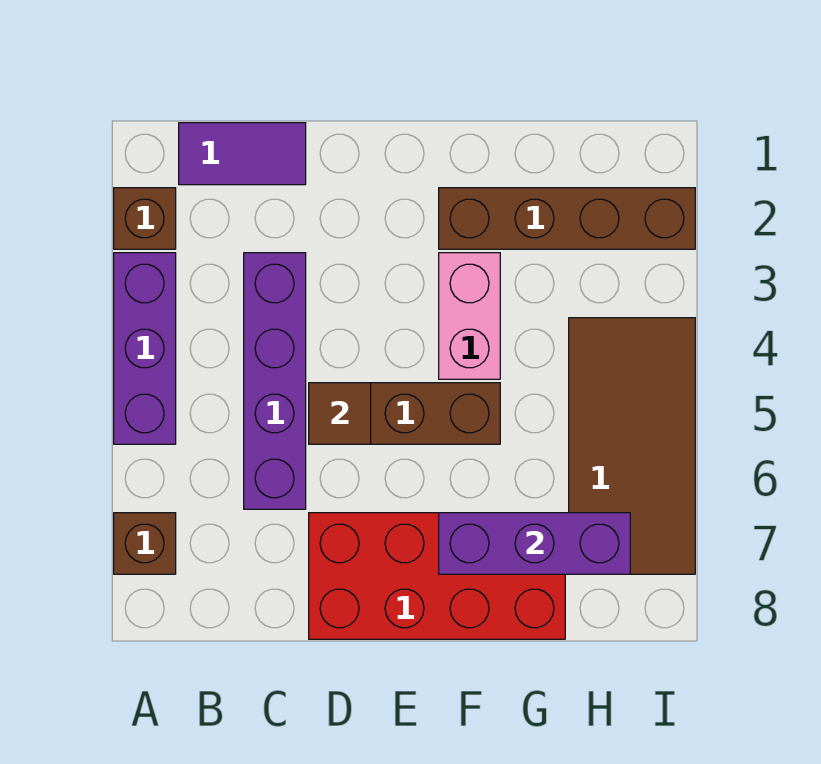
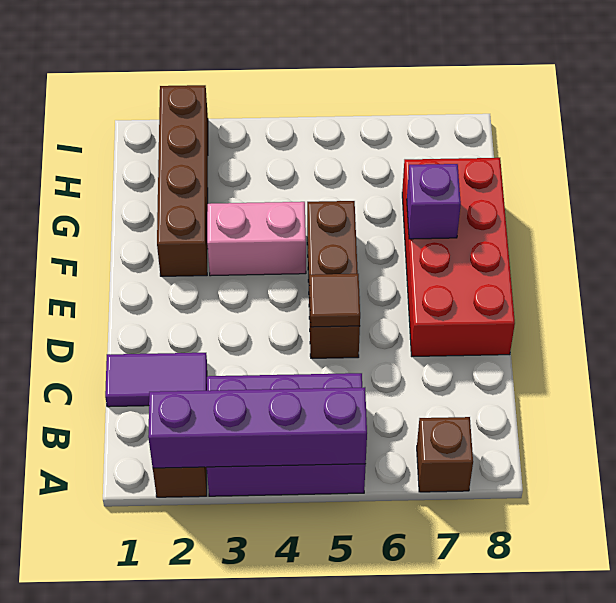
purple 1x3 brick [114,253,176,444] -> purple 2x3 brick [207,373,366,496]
purple 1x2 tile [179,123,306,185] -> purple 1x2 tile turned to [105,353,207,407]
purple 1x4 brick [244,253,306,509] -> purple 1x4 brick moved to [148,387,367,468]
purple 1x3 brick [439,513,630,574] -> purple 1x1 brick [407,164,461,239]
brown 2x4 tile [569,318,695,574] -> none

